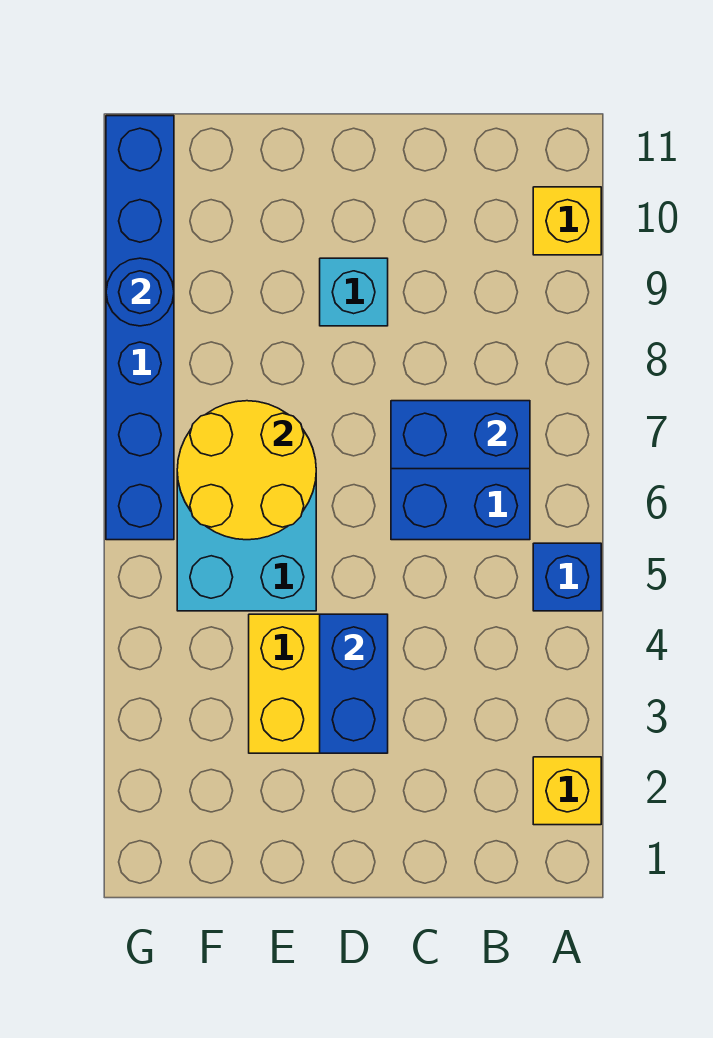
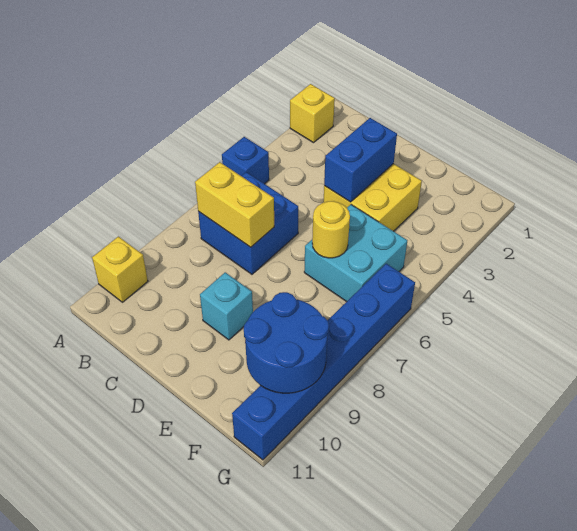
blue 1x2 brick [391,401,530,469] -> yellow 1x2 brick [195,162,274,247]
yellow 2x2 round brick [177,401,316,540] -> yellow 1x1 round brick [312,201,350,258]
blue 1x1 round brick [106,258,174,326] -> blue 2x2 round brick [244,292,329,393]

